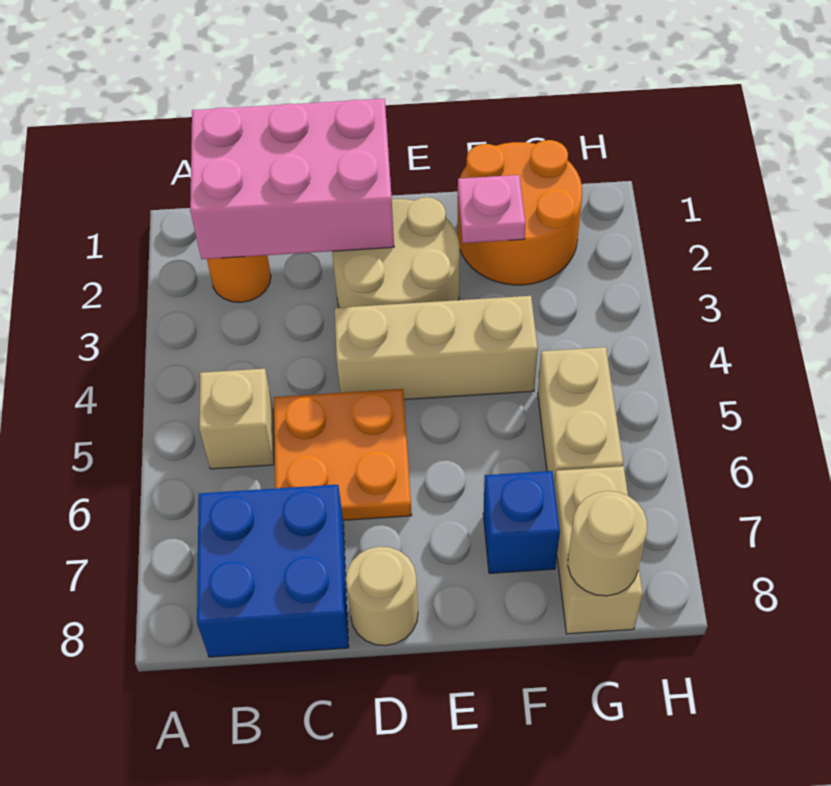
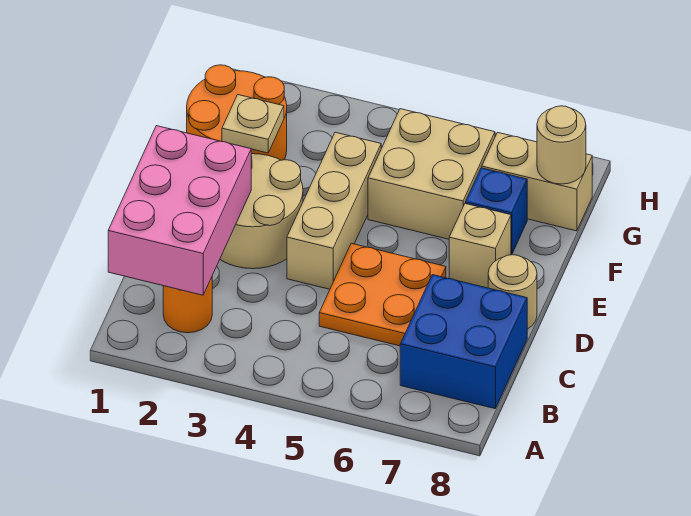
tan 1x1 brick [199,369,274,469] -> tan 1x1 brick moved to [449,204,511,288]
pink 1x1 plate [458,175,525,243] -> tan 1x1 plate [222,95,284,153]
tan 1x2 brick [538,347,623,484] -> tan 2x2 brick [368,109,495,239]

